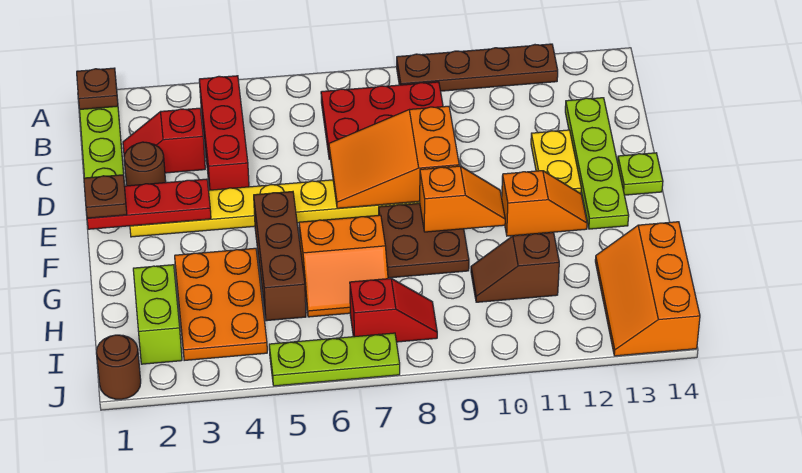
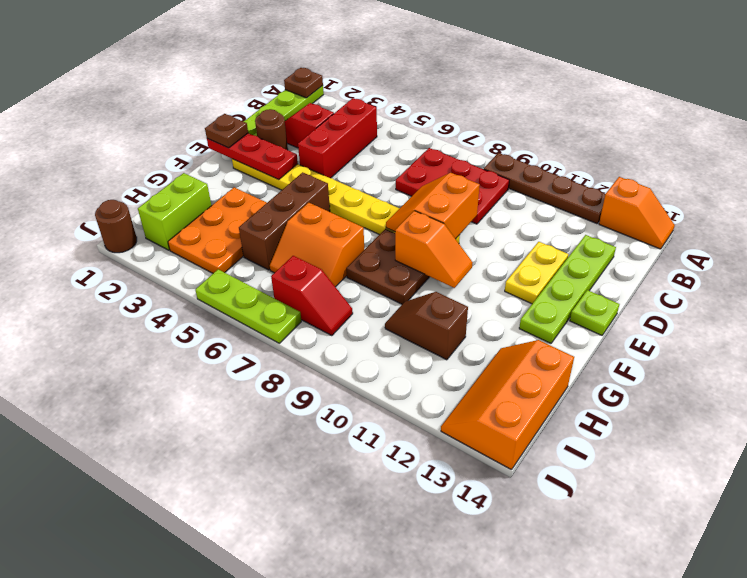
orange 2x3 slope [329,106,459,208] -> orange 2x2 slope [386,173,480,239]
orange 1x2 slope [502,171,587,236] -> orange 1x2 slope moved to [599,177,675,249]

